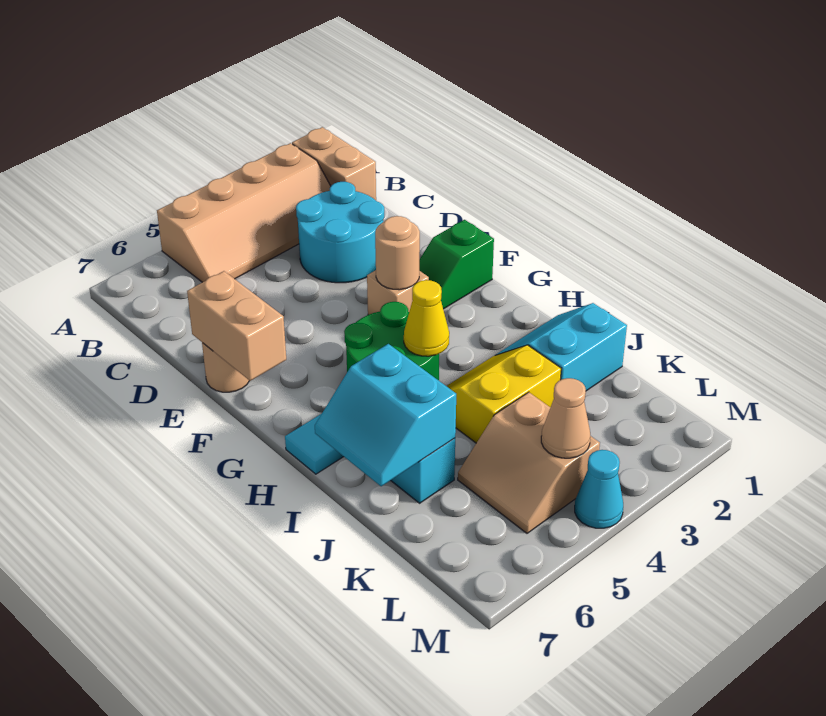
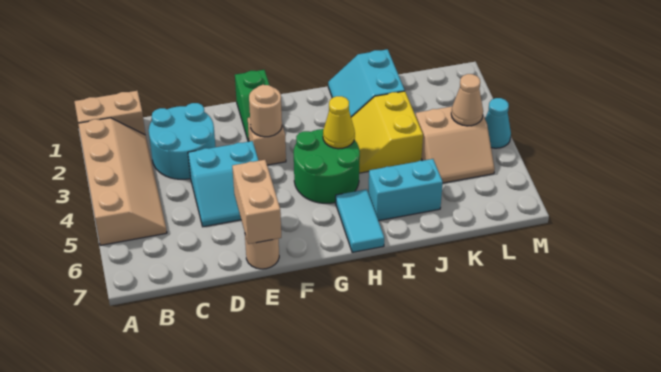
tan 1x2 brick [187,271,286,381] -> tan 1x2 brick turned to [232,160,281,244]
cyan 2x2 slope [315,344,456,486] -> cyan 2x2 slope moved to [188,141,259,227]

